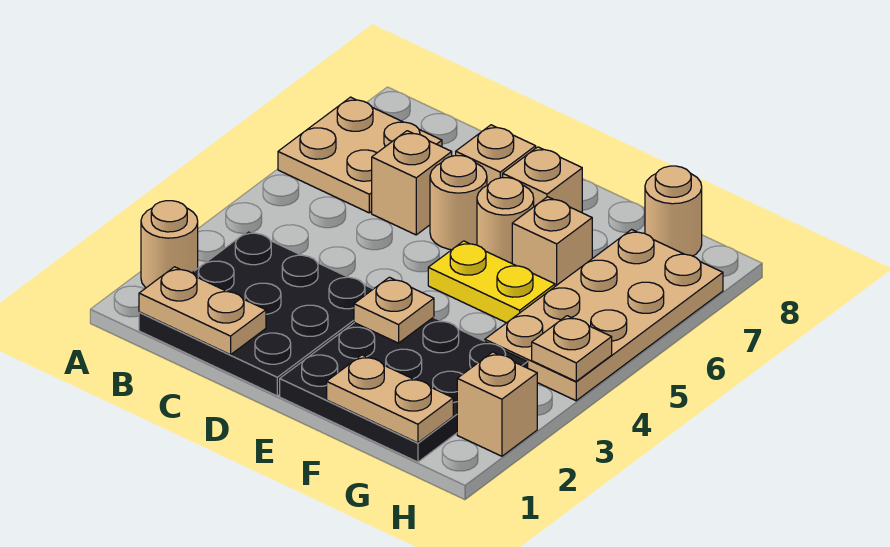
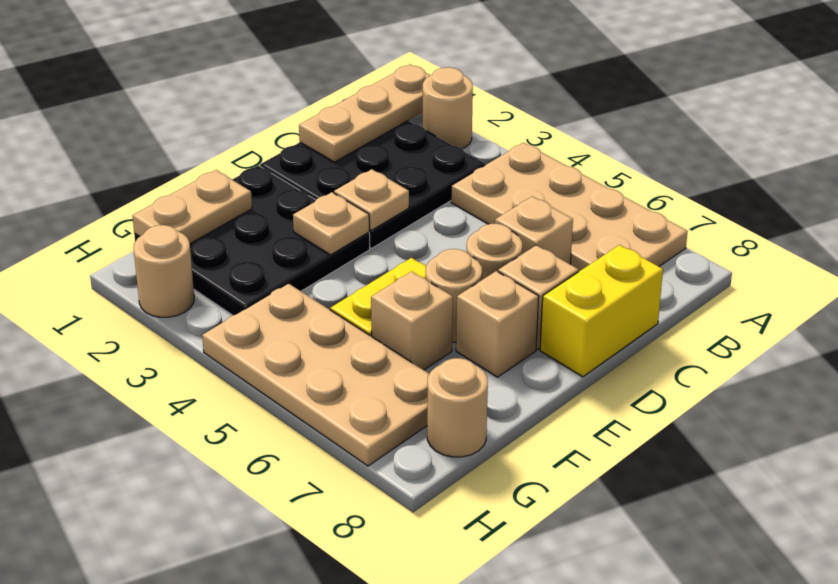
tan 2x2 plate [278,97,442,213] -> tan 2x4 plate [451,143,688,272]
tan 1x2 plate [139,267,266,355] -> tan 1x3 plate [299,65,430,162]
none -> yellow 1x2 brick [540,245,663,377]
tan 1x1 brick [457,352,537,456] -> tan 1x1 round brick [134,225,194,317]
tan 1x1 plate [532,316,612,381] -> tan 1x1 plate moved to [334,169,409,230]

